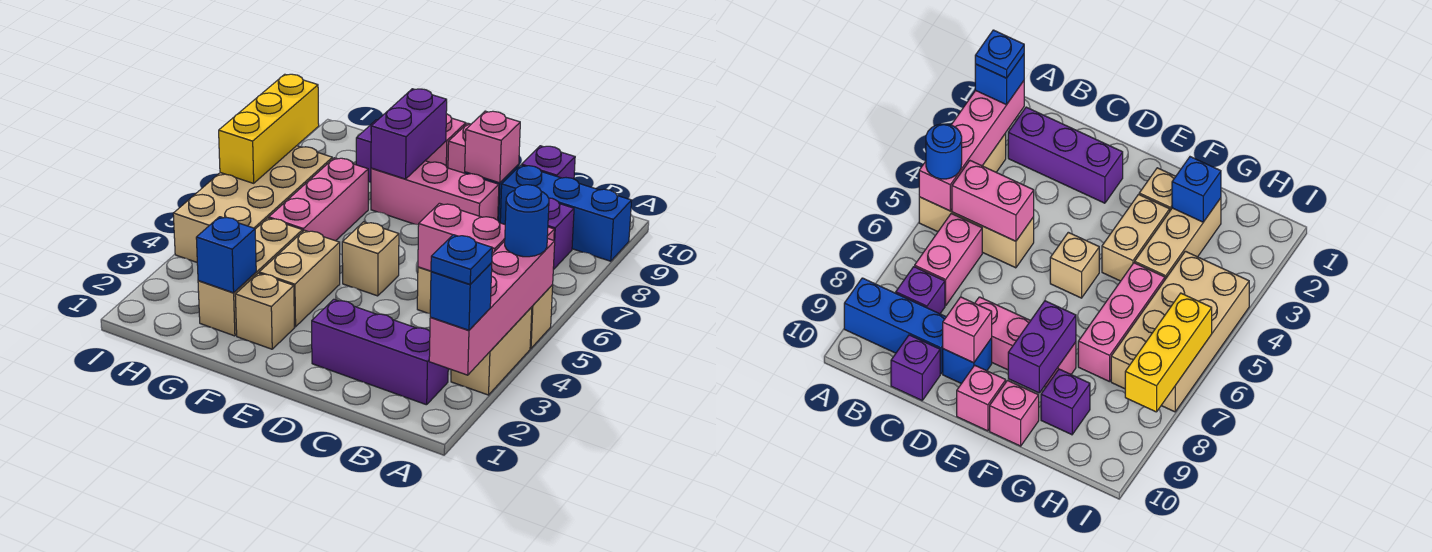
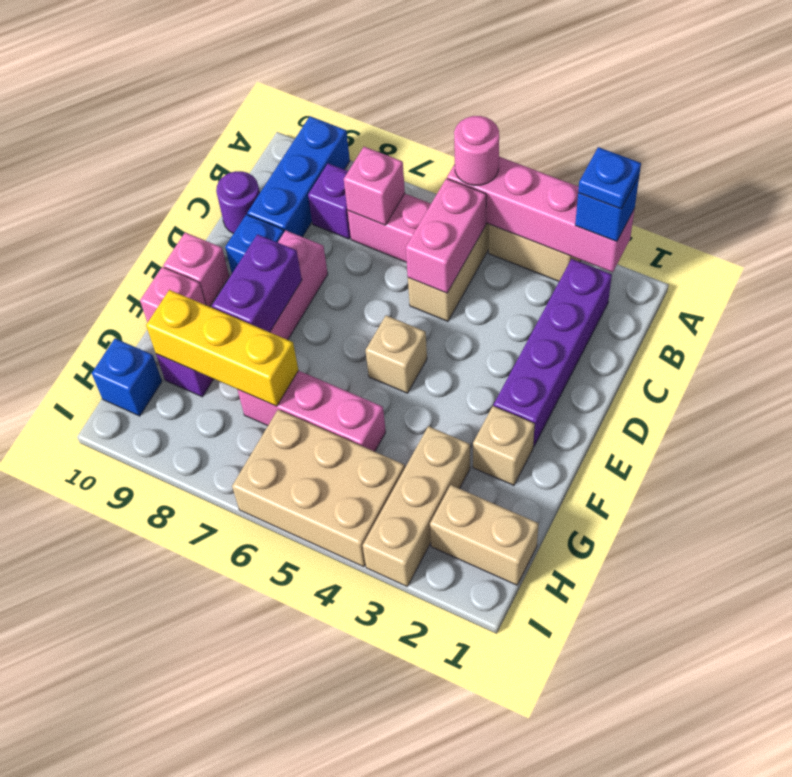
blue 1x1 round brick [505,185,549,257] -> pink 1x1 round brick [454,116,499,186]
purple 1x3 brick [312,299,448,405] -> purple 1x4 brick [494,259,612,447]
purple 1x1 brick [522,146,575,179] -> purple 1x1 round brick [216,171,260,234]
pink 1x1 brick [465,111,520,183] -> pink 1x1 brick moved to [344,147,405,225]
tan 1x2 brick [259,230,340,327] -> tan 1x2 brick moved to [430,485,539,585]
purple 1x2 brick [371,89,447,179] -> purple 1x2 brick turned to [212,234,302,332]
tan 1x3 brick [198,218,303,336] -> tan 1x3 brick turned to [363,426,470,586]
blue 1x1 brick [196,217,256,293] -> blue 1x1 brick moved to [92,338,162,416]
tan 2x4 brick [173,146,332,262] -> tan 2x3 brick [232,410,405,567]
yellow 1x3 brick [219,74,319,183] -> yellow 1x3 brick moved to [146,290,299,406]

